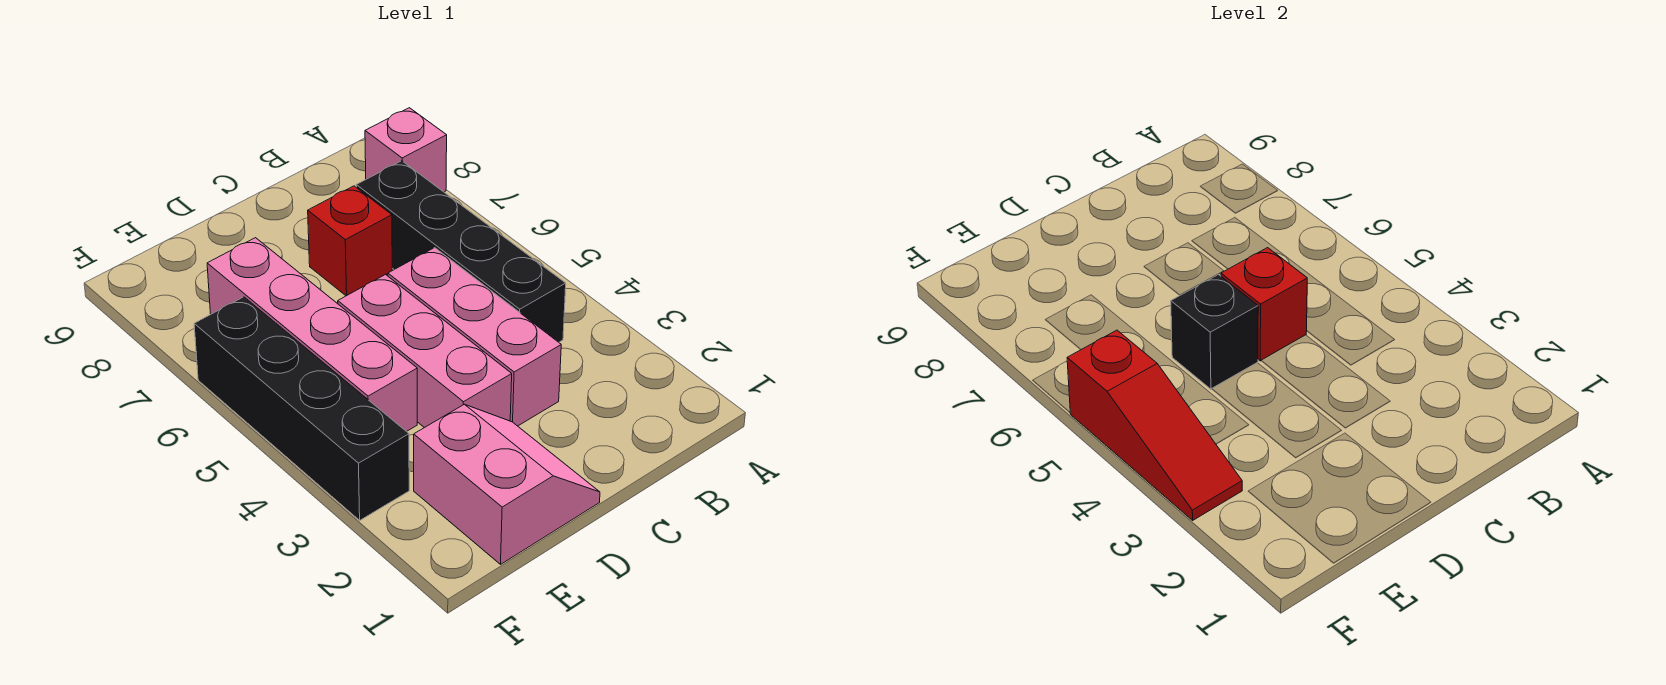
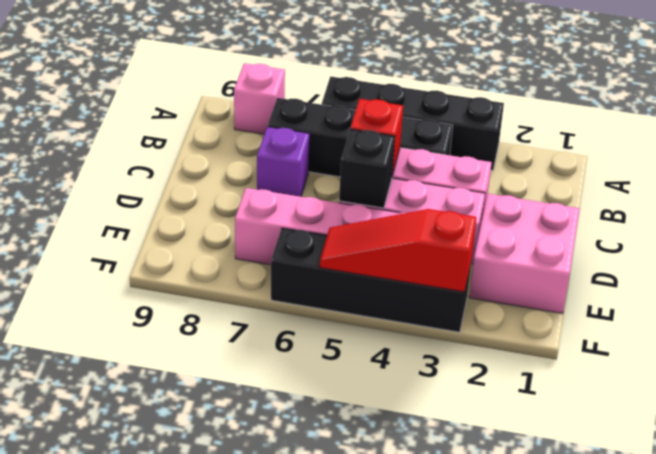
none -> black 1x4 brick [322,77,504,170]
red 1x1 brick [308,186,392,296] -> purple 1x1 brick [257,127,310,197]
pink 2x2 slope [414,404,600,564] -> pink 2x2 brick [469,194,580,313]
red 1x3 slope [1067,330,1242,520] -> red 1x3 slope turned to [320,209,476,292]

